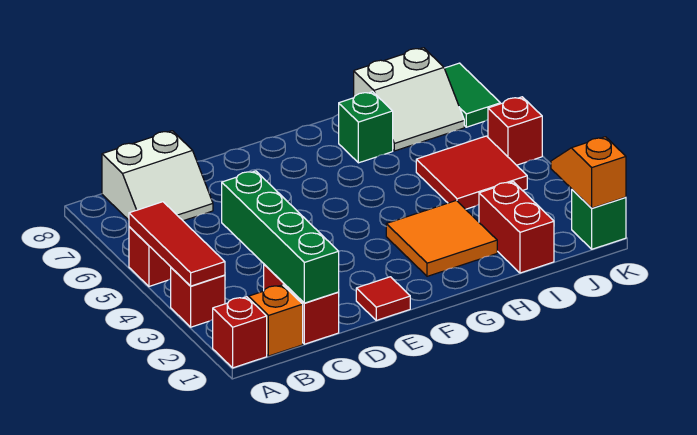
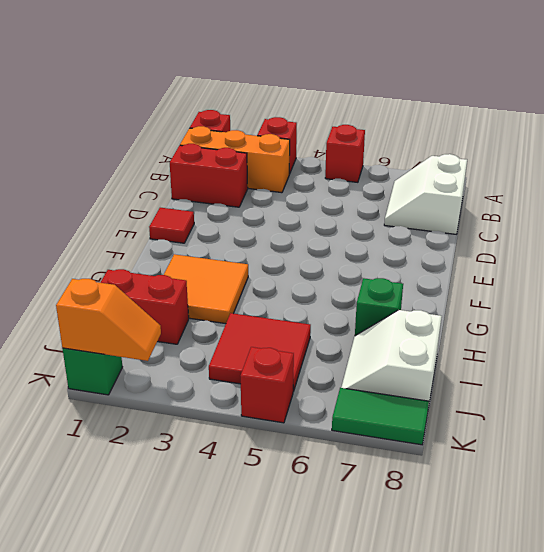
red 1x3 tile [129,202,225,286] -> none
orange 1x1 brick [249,285,303,356] -> orange 1x3 brick [180,126,290,193]
green 1x4 brick [222,171,339,303] -> none

